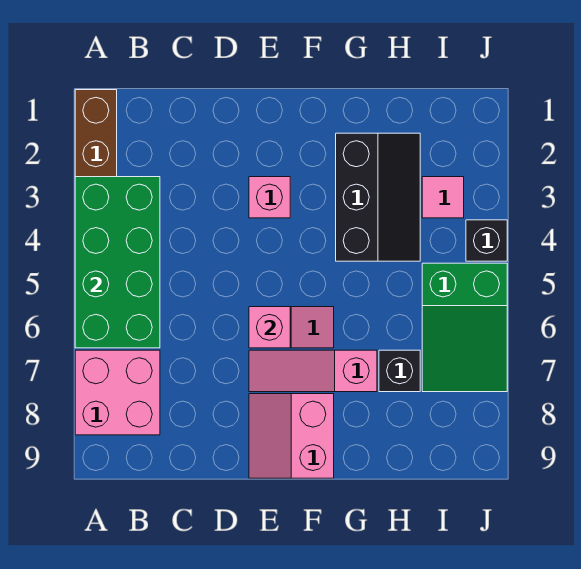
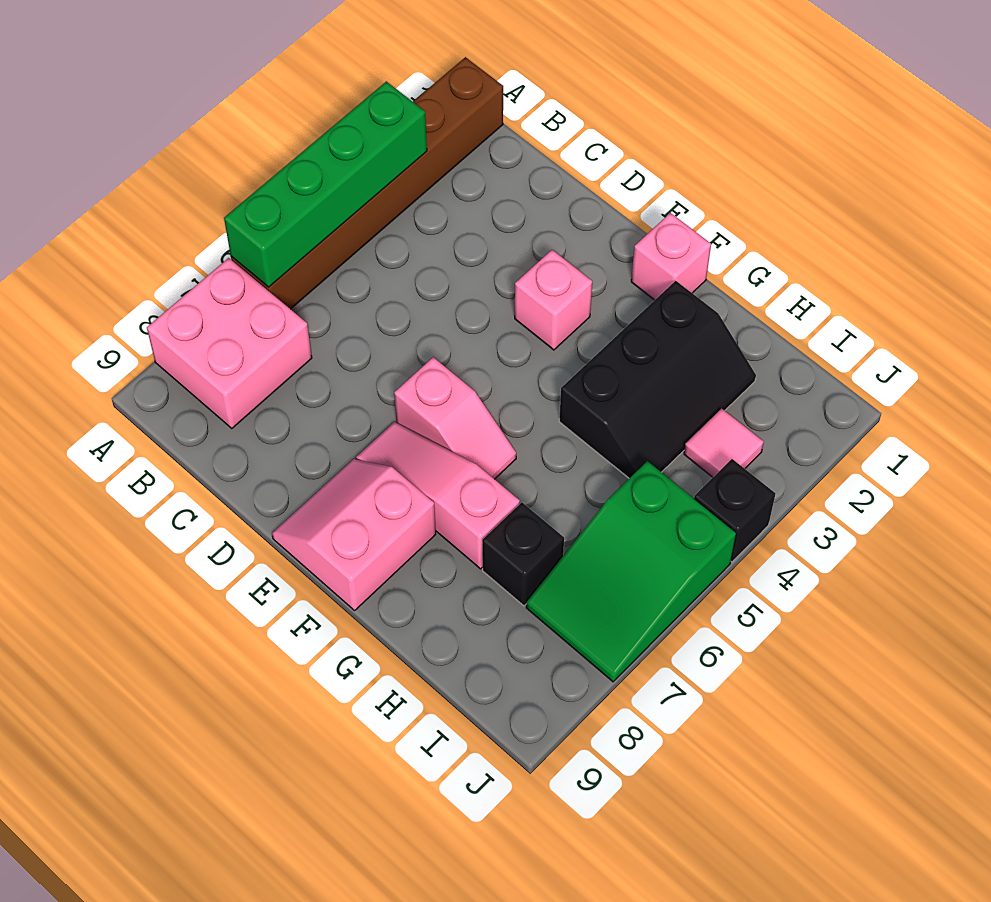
green 2x4 brick [75,177,160,348] -> green 1x4 brick [224,82,427,287]
pink 1x1 brick [249,307,290,348] -> pink 1x1 brick moved to [631,213,711,300]

